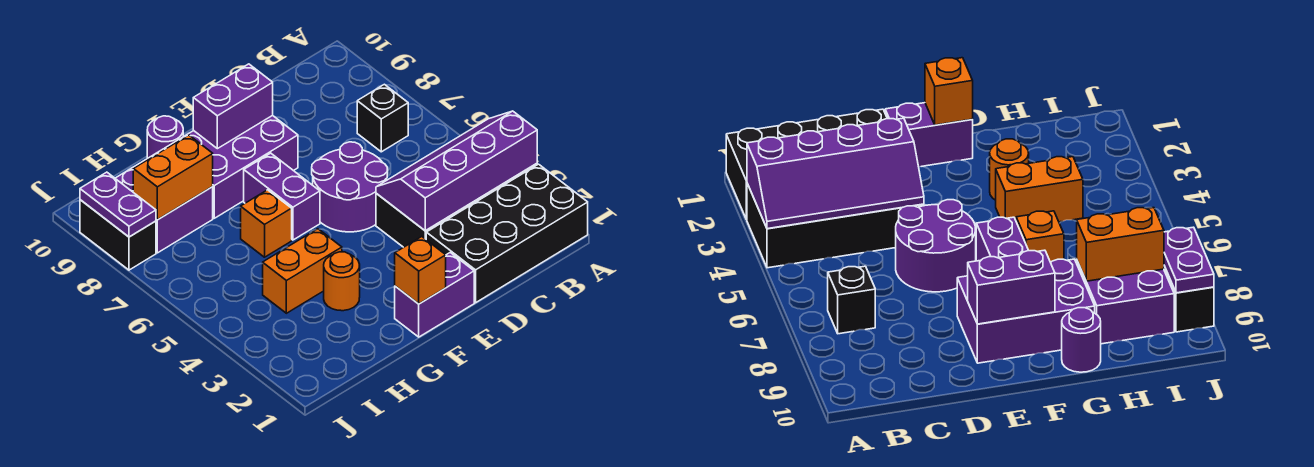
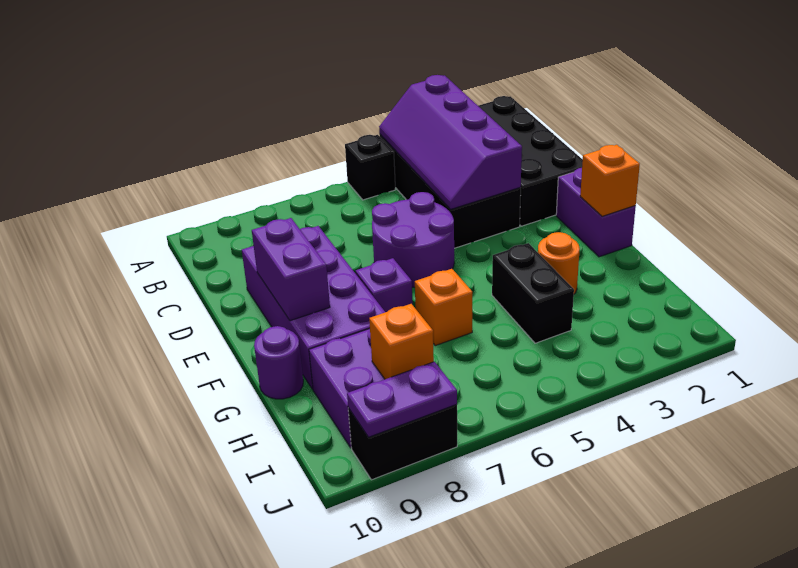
black 1x1 brick [357,84,408,152] -> black 1x1 brick moved to [345,135,395,200]
purple 2x3 brick [165,115,298,218] -> purple 2x4 brick [242,226,385,389]
purple 1x2 brick [244,153,320,240] -> purple 1x1 brick [355,258,413,312]
orange 1x2 brick [263,229,342,313] -> black 1x2 brick [492,243,574,343]
orange 1x2 brick [133,135,213,220] -> orange 1x1 brick [369,304,434,379]

